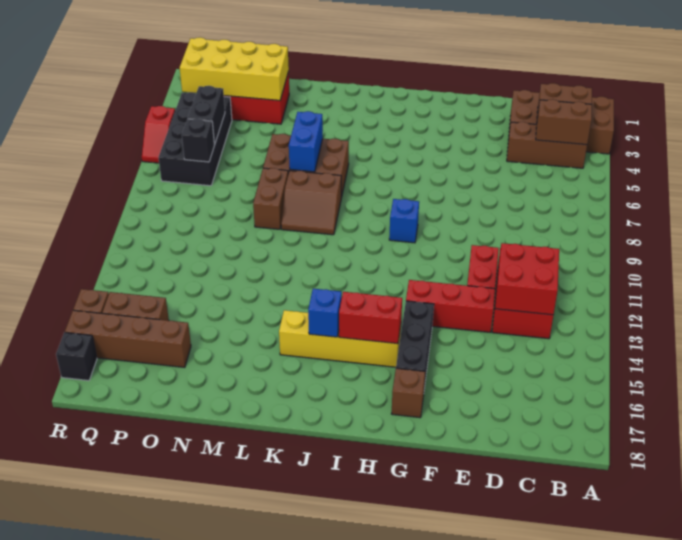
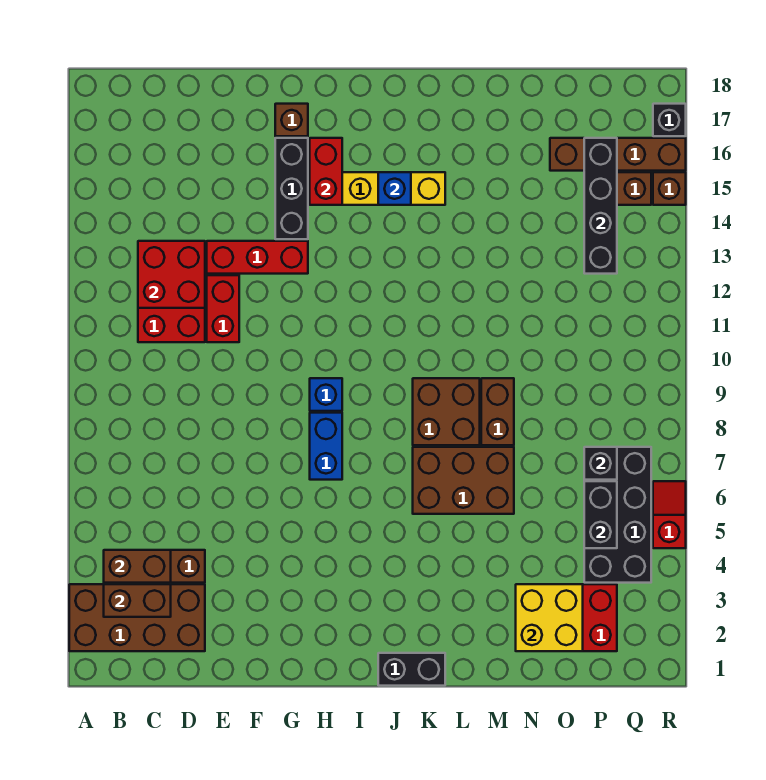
red 1x2 brick [339,292,402,344] -> red 1x2 brick turned to [310,138,342,205]
none -> black 1x2 brick [378,653,445,686]
brown 2x2 slope [281,171,341,235] -> brown 2x2 brick [413,378,480,445]
blue 1x2 brick [289,111,323,172] -> blue 1x2 brick moved to [310,413,342,480]
yellow 2x4 brick [180,37,289,100] -> yellow 2x2 brick [516,584,583,651]
none -> black 1x4 brick [584,138,617,274]

